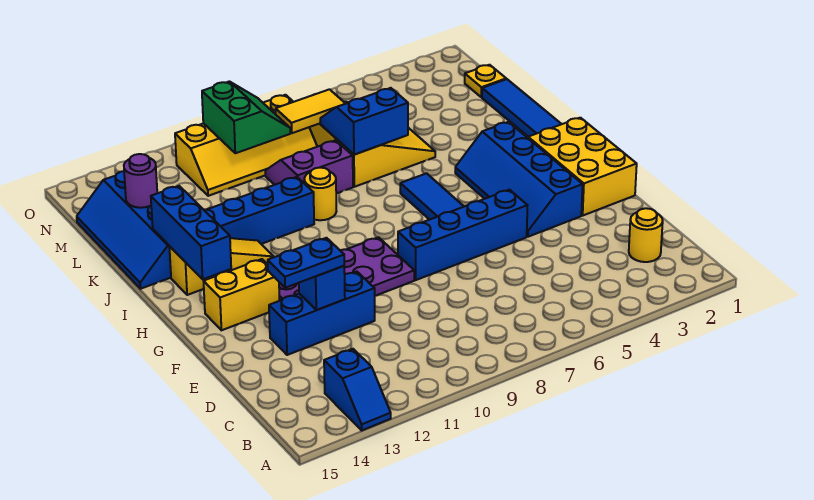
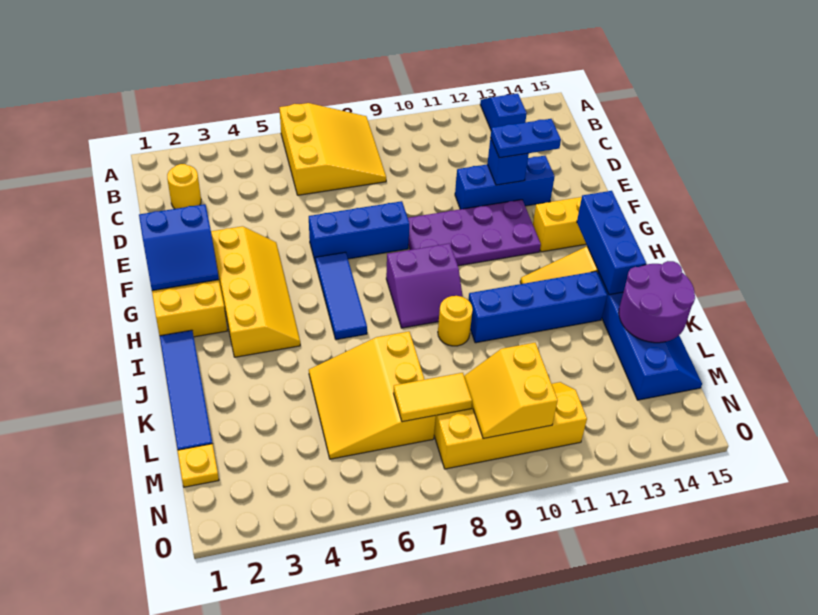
none -> yellow 3x3 slope [279,103,386,195]
blue 2x4 slope [455,122,583,237] -> yellow 2x4 slope [211,226,300,357]
blue 1x4 brick [398,190,528,280] -> blue 1x3 brick [309,201,409,264]
blue 2x2 slope [320,88,408,155] -> blue 2x2 slope moved to [139,204,219,291]
purple 2x2 slope [265,140,353,194] -> purple 2x2 slope moved to [386,243,463,328]
purple 1x1 round brick [124,154,157,208] -> purple 2x2 round brick [619,261,695,343]
green 2x2 slope [202,81,290,153] -> yellow 2x2 slope [464,343,558,439]

